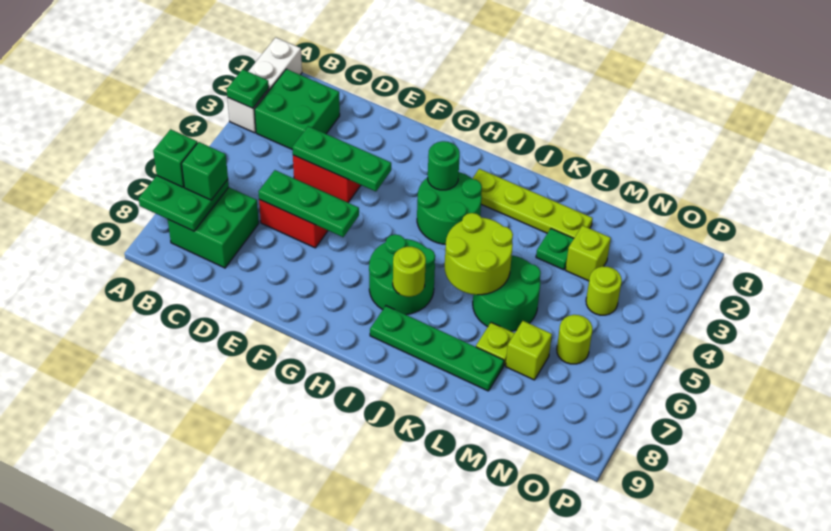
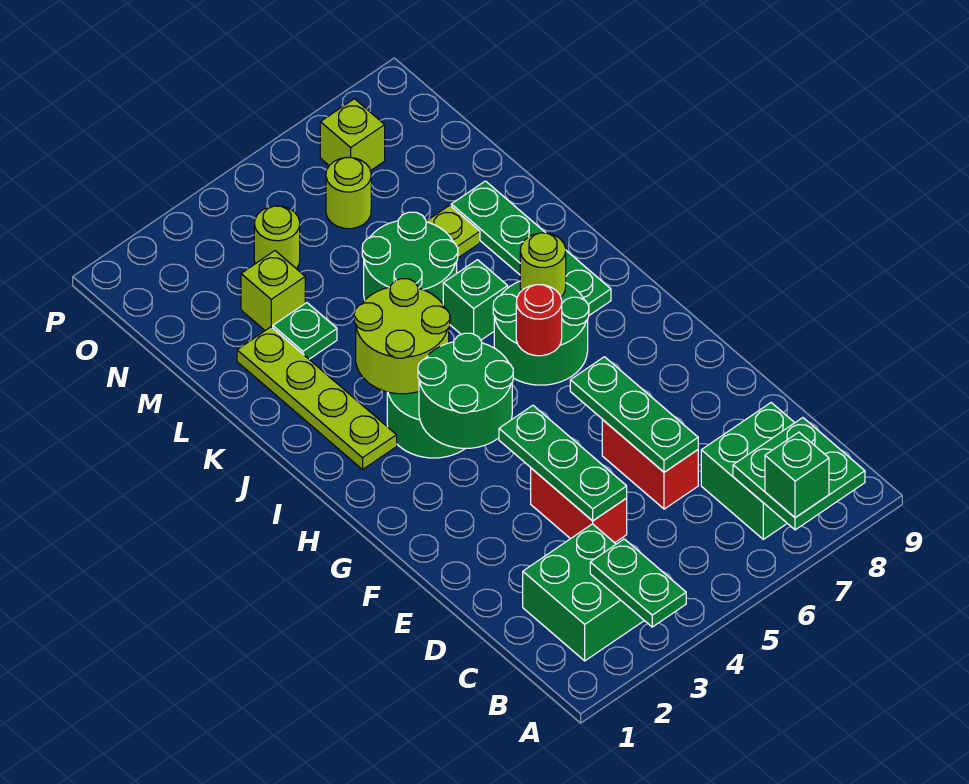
white 1x3 brick [227,38,302,133] -> none
green 1x1 plate [227,69,269,108] -> green 1x2 plate [590,539,686,627]
green 1x1 brick [181,142,228,200] -> green 1x1 brick moved to [443,260,508,340]
green 1x1 round brick [428,141,460,190] -> green 2x2 round brick [418,333,513,448]
none -> red 1x1 round brick [516,285,562,356]
lime 2x2 round brick [445,213,513,295] -> lime 2x2 round brick moved to [354,279,450,394]
lime 1x1 brick [506,321,552,380] -> lime 1x1 brick moved to [320,99,385,171]

